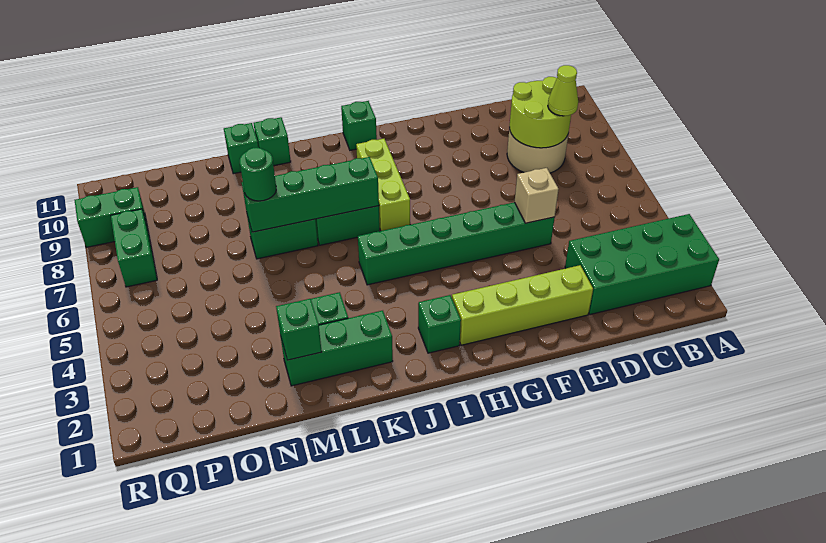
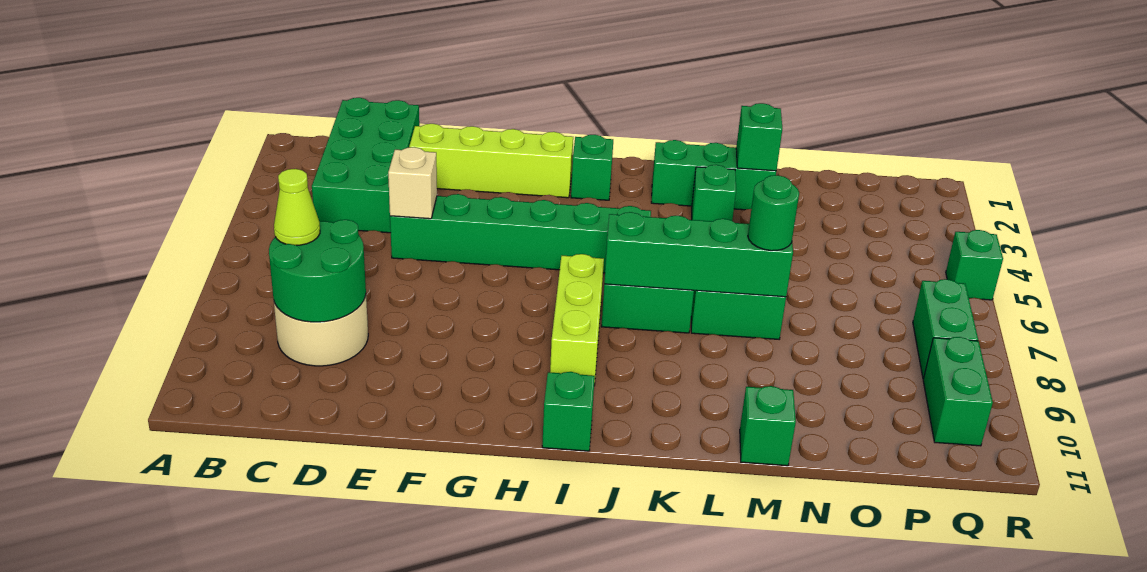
green 2x4 brick [565,214,719,314] -> green 2x4 brick turned to [312,98,419,233]
lime 2x2 round brick [509,77,571,148] -> green 2x2 round brick [269,220,366,322]
green 1x1 brick [254,117,291,166] -> green 1x1 brick moved to [946,230,1003,300]
green 1x2 brick [75,187,149,247] -> green 1x2 brick turned to [923,337,993,446]

